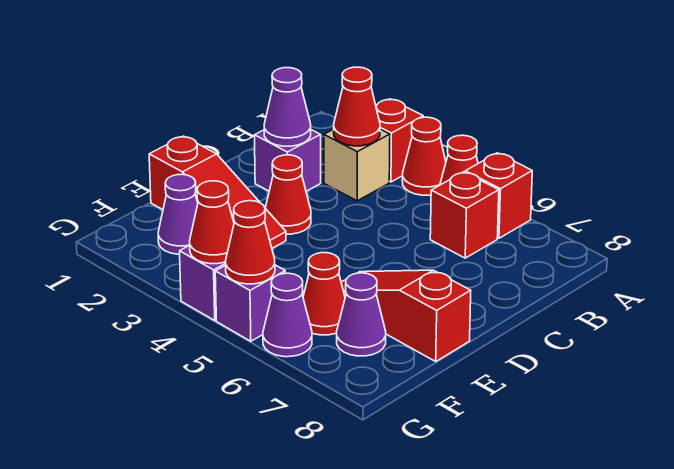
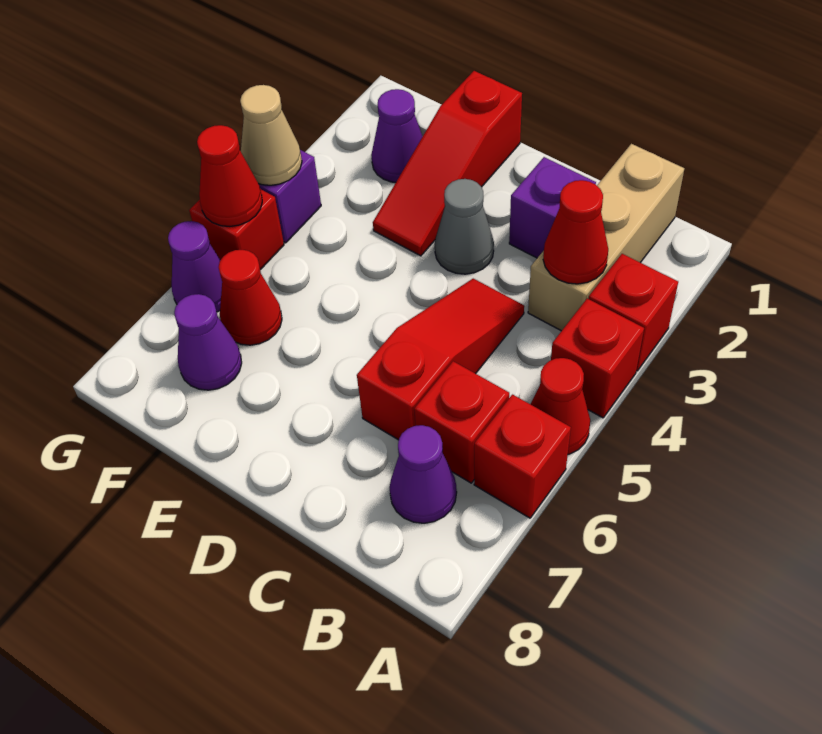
red 1x1 cone [402,117,446,195] -> red 1x1 brick [551,298,644,418]
tan 1x1 brick [324,129,390,201] -> tan 1x3 brick [528,144,684,331]
purple 1x1 cone [264,68,311,146] -> purple 1x1 cone moved to [390,425,457,523]
red 1x1 cone [265,155,311,234] -> grey 1x1 cone [435,179,494,274]
red 1x3 slope [341,270,471,361] -> red 1x3 slope moved to [357,279,524,440]
red 1x1 cone [190,181,234,264] -> tan 1x1 cone [240,85,302,185]
purple 1x1 brick [215,265,285,341] -> red 1x1 brick [189,189,284,270]

